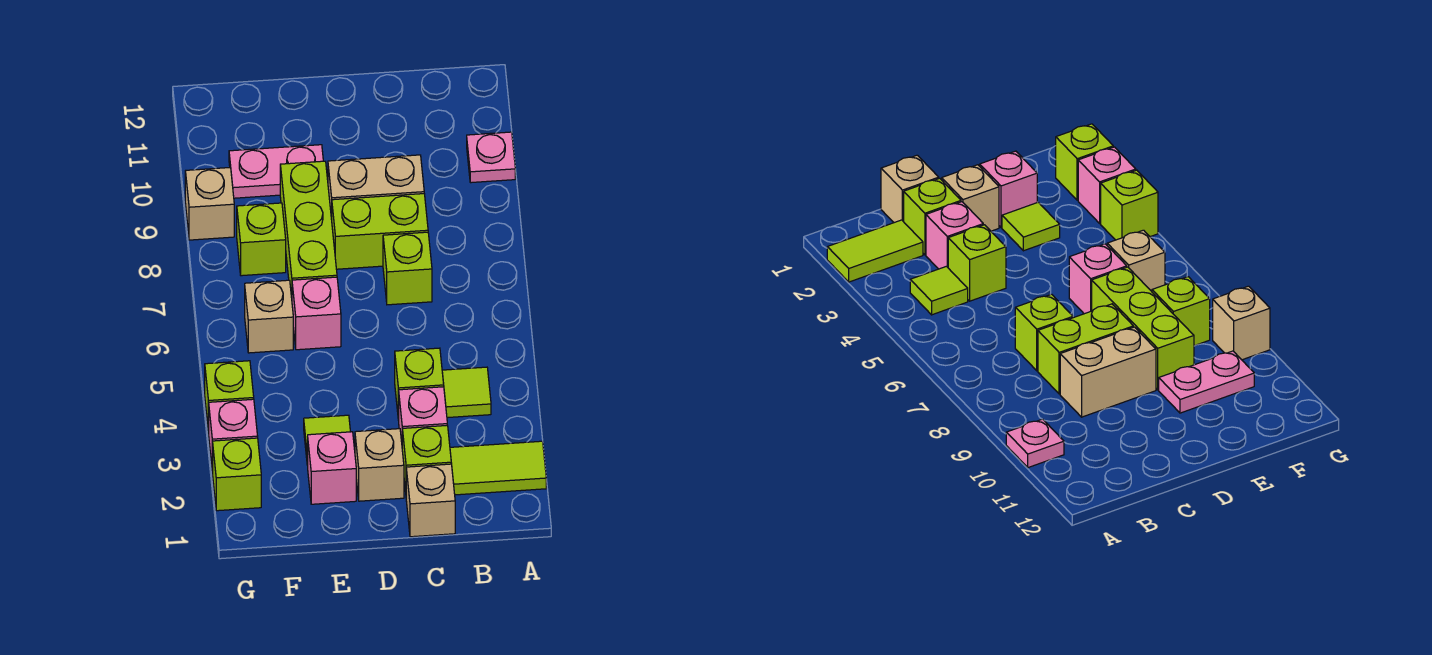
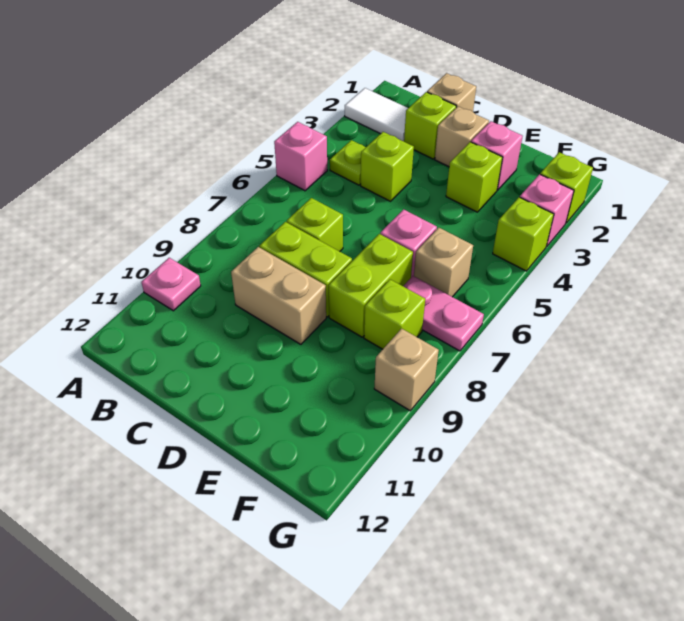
lime 1x2 tile [450,441,546,495] -> white 1x2 tile [345,88,408,141]
lime 1x1 tile [442,367,491,418] -> lime 1x1 plate [330,140,366,185]
pink 1x1 brick [399,387,447,442] -> pink 1x1 brick moved to [274,122,327,191]
lime 1x1 tile [304,415,350,465] -> lime 1x1 brick [446,142,503,212]
lime 1x3 brick [280,161,337,298] -> lime 1x2 brick [329,234,413,337]
pink 1x2 plate [229,145,323,198] -> pink 1x2 plate moved to [403,276,484,351]

